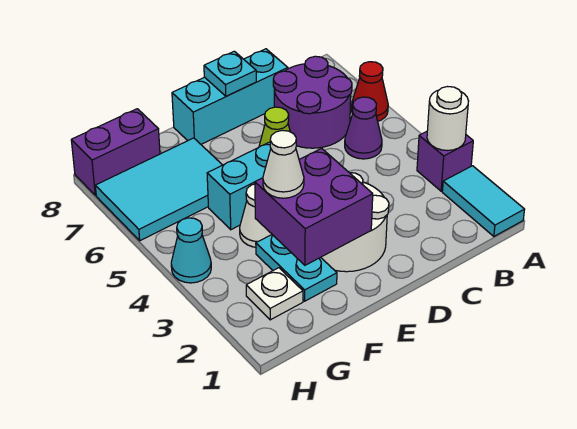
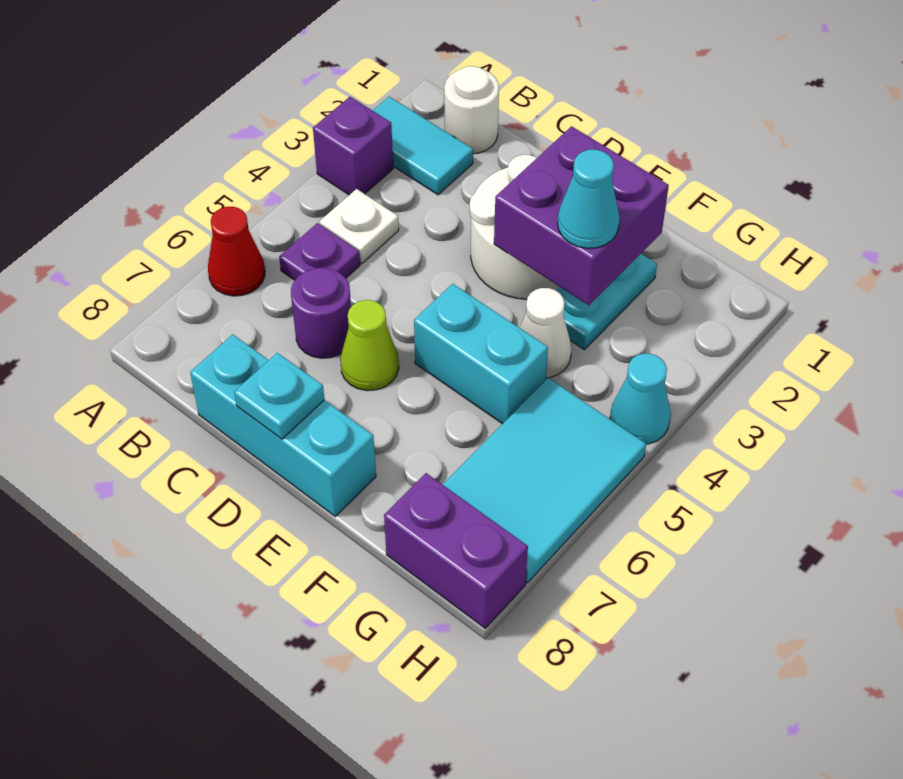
cyan 1x2 tile [442,166,525,236] -> cyan 1x2 tile turned to [373,97,473,195]
white 1x1 round brick [427,87,468,150] -> white 1x1 round brick moved to [444,66,499,154]
purple 1x1 cone [345,97,382,159] -> purple 1x1 plate [279,223,360,280]
purple 2x2 round brick [273,56,352,148] -> purple 1x1 round brick [291,268,351,358]
white 1x1 cone [263,130,304,198] -> cyan 1x1 cone [558,150,620,248]
cyan 2x3 tile [95,138,222,241] -> cyan 2x3 tile turned to [443,378,646,583]
white 1x1 plate [246,268,303,320] -> white 1x1 plate moved to [319,189,399,263]

